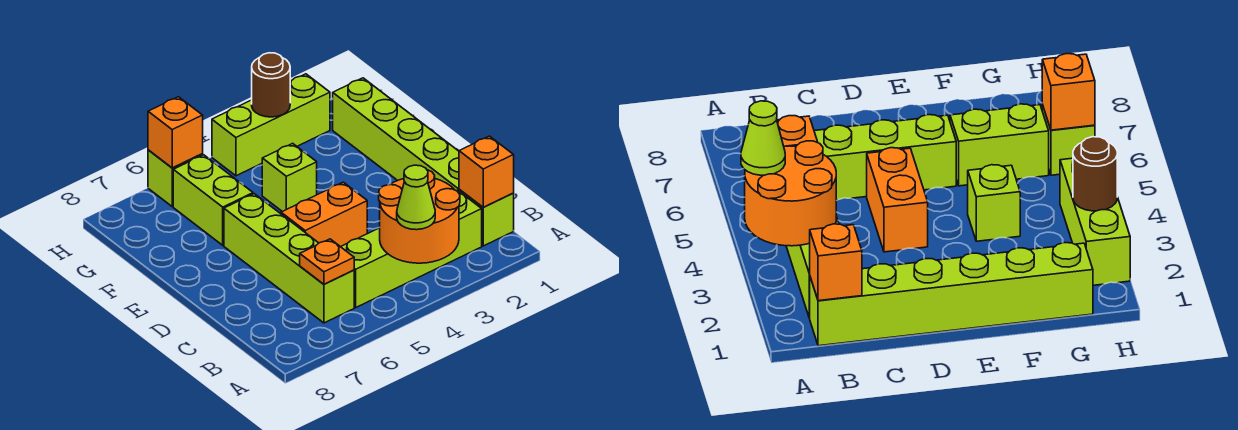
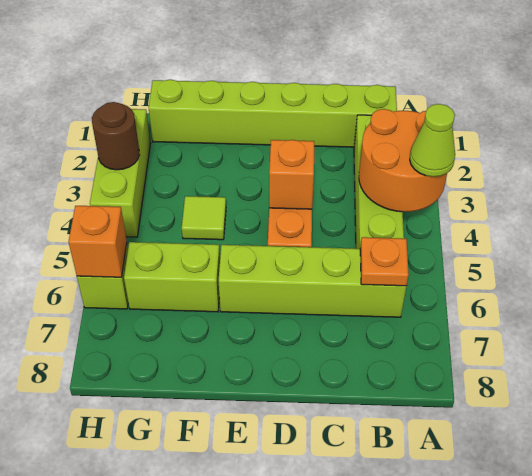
orange 1x1 brick [459,136,514,207] -> orange 1x1 brick moved to [269,140,314,209]
lime 1x1 brick [262,143,317,212] -> lime 1x1 tile [182,196,226,240]

